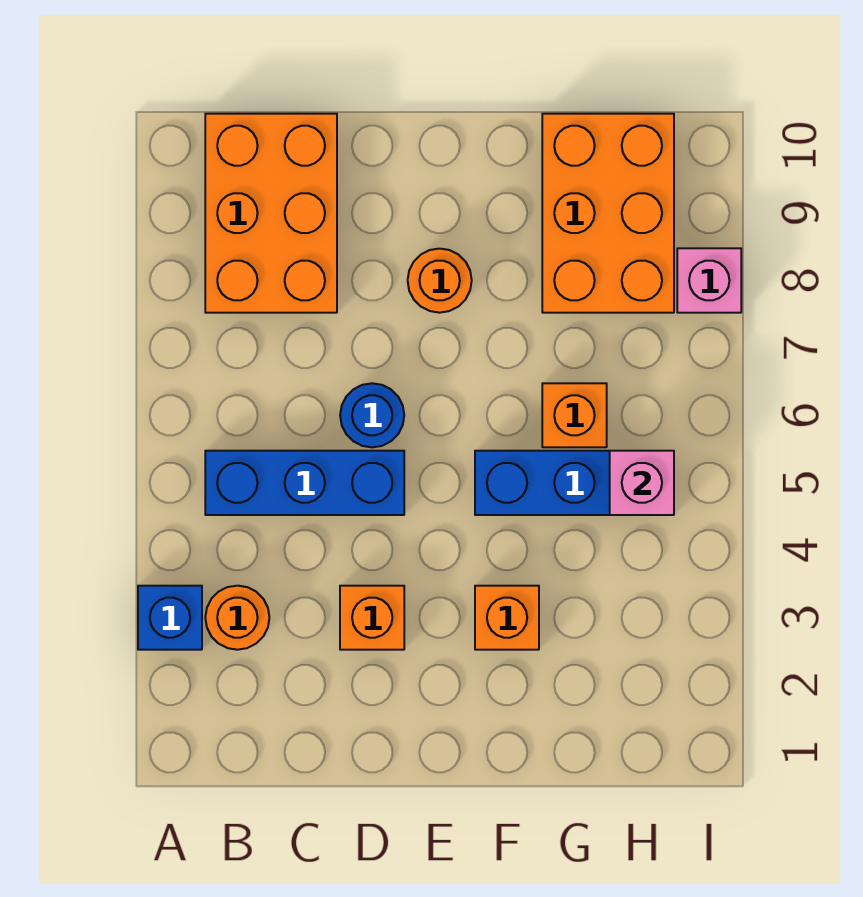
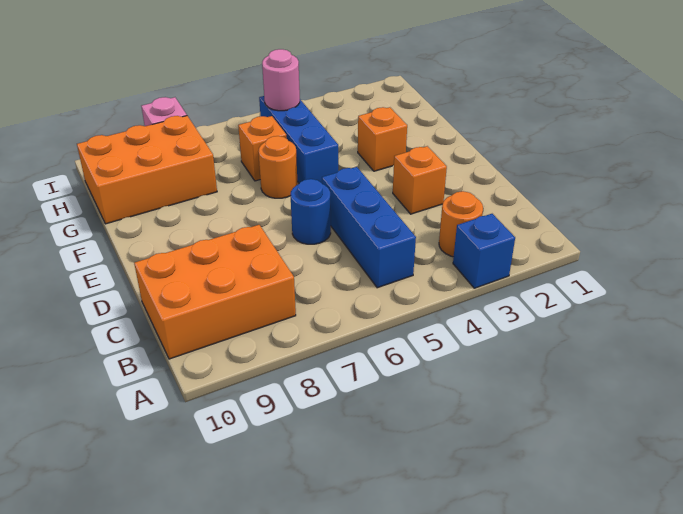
orange 1x1 round brick [408,249,472,313] -> orange 1x1 round brick moved to [258,136,298,198]
pink 1x1 brick [610,451,674,515] -> pink 1x1 round brick [262,49,300,111]

